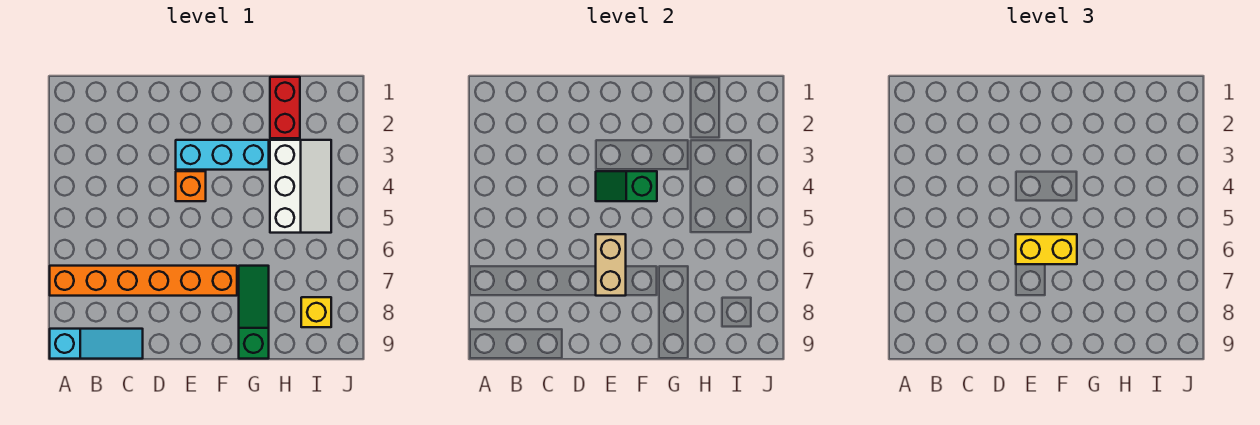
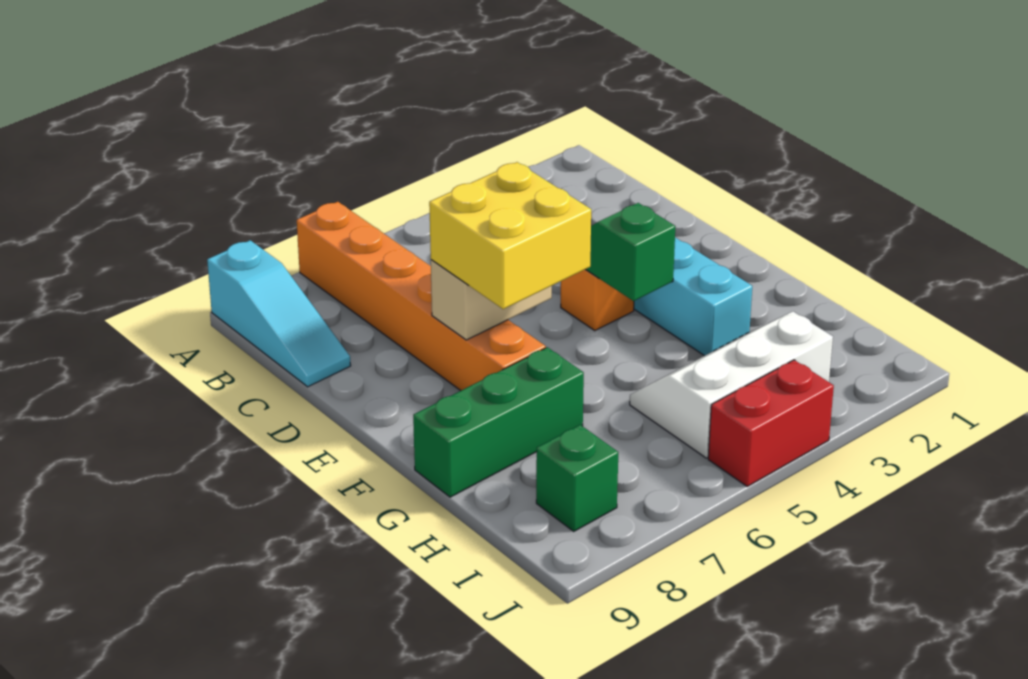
yellow 1x2 brick [1016,234,1077,264] -> yellow 2x2 brick [429,162,591,309]
green 1x3 slope [239,266,269,359] -> green 1x3 brick [413,347,584,497]
red 1x2 brick [270,77,300,138] -> red 1x2 brick moved to [708,360,834,486]
white 2x3 slope [270,140,331,233] -> white 2x3 slope turned to [630,312,833,458]
yellow 1x1 brick [301,297,331,327] -> green 1x1 brick [536,425,618,531]

